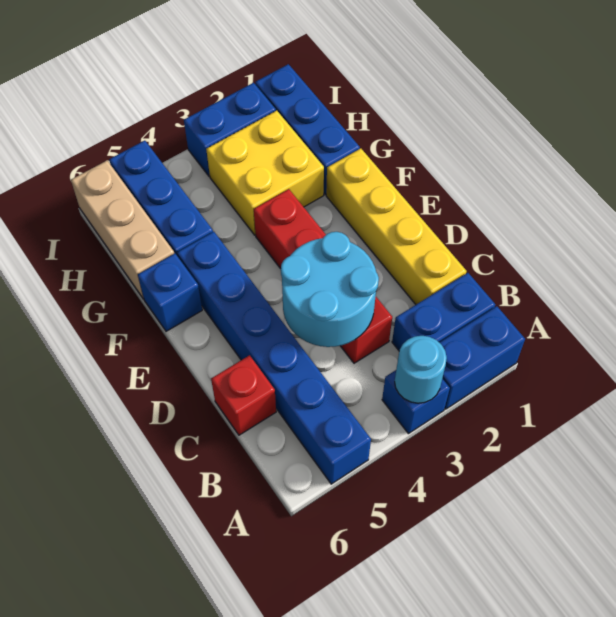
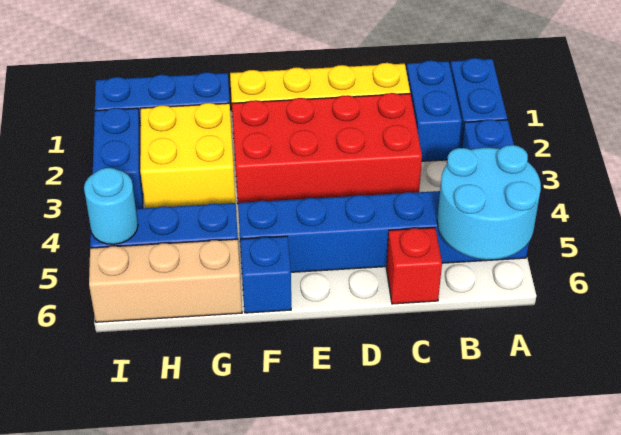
cyan 1x1 round brick [395,336,447,403] -> cyan 1x1 round brick moved to [84,168,138,244]
red 1x4 brick [254,189,392,363] -> red 2x4 brick [232,93,422,203]
cyan 2x2 round brick [281,232,379,347] -> cyan 2x2 round brick moved to [437,145,541,260]

